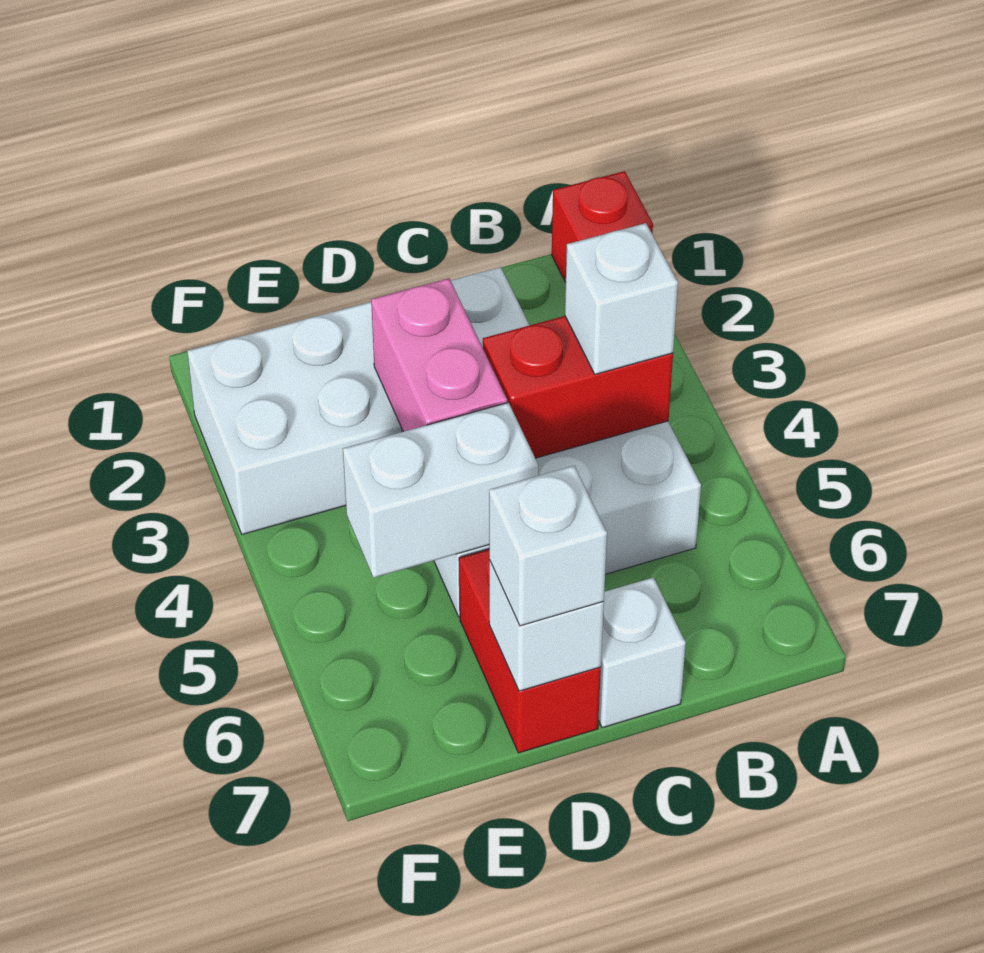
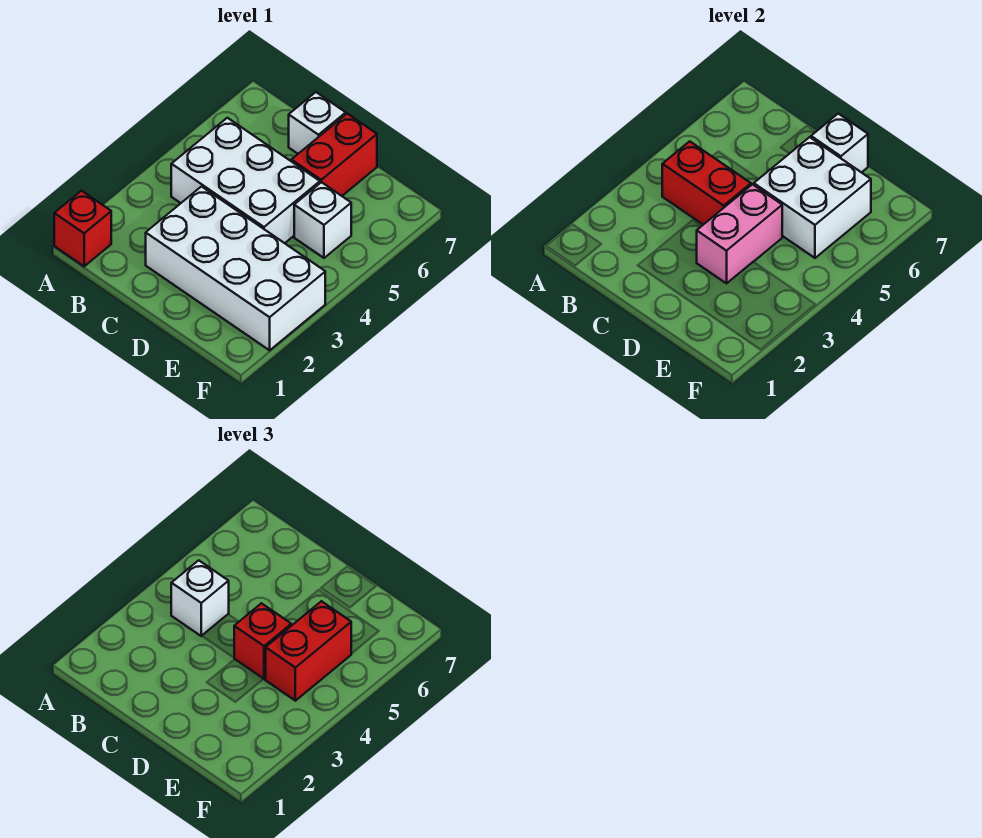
none -> red 1x1 brick [234,603,291,679]
white 1x2 brick [343,403,538,578] -> white 2x2 brick [754,137,871,258]
white 1x1 brick [489,466,607,626] -> white 1x1 brick moved to [294,182,351,258]
none -> red 1x2 brick [266,601,351,701]

